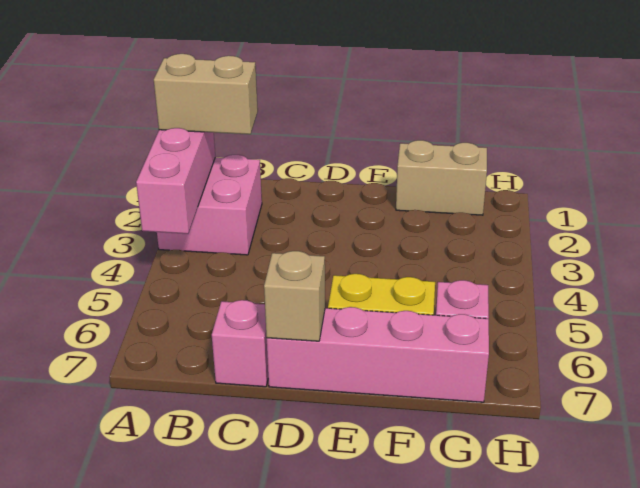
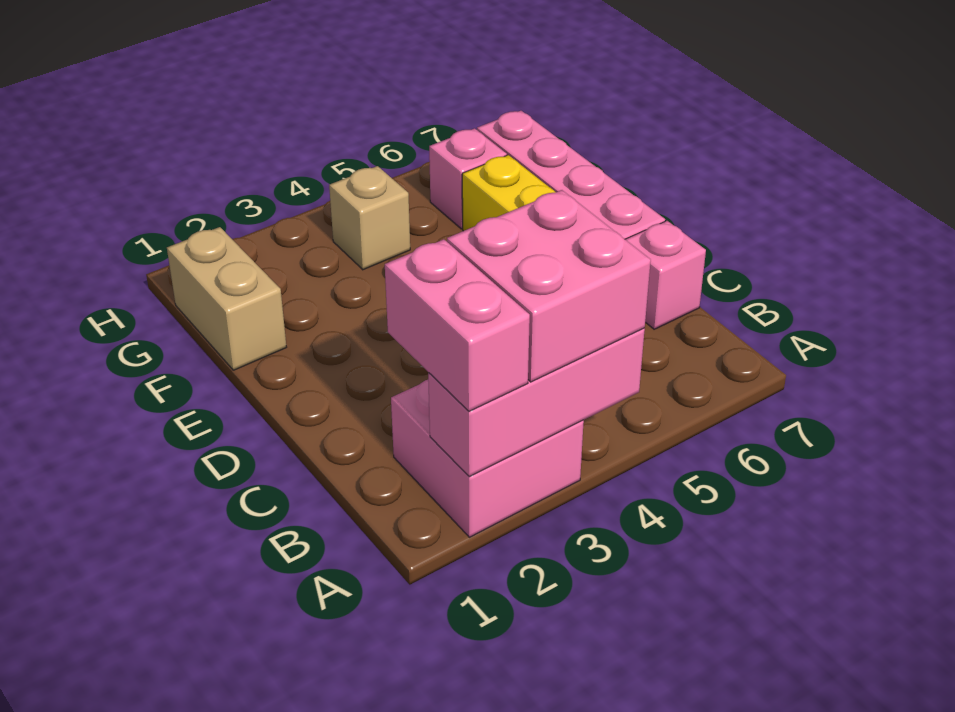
tan 1x2 brick [154,54,258,134] -> pink 1x2 brick [385,239,530,411]
none -> pink 2x2 brick [447,190,651,382]
tan 1x1 brick [264,251,325,341] -> tan 1x1 brick moved to [329,166,410,270]

